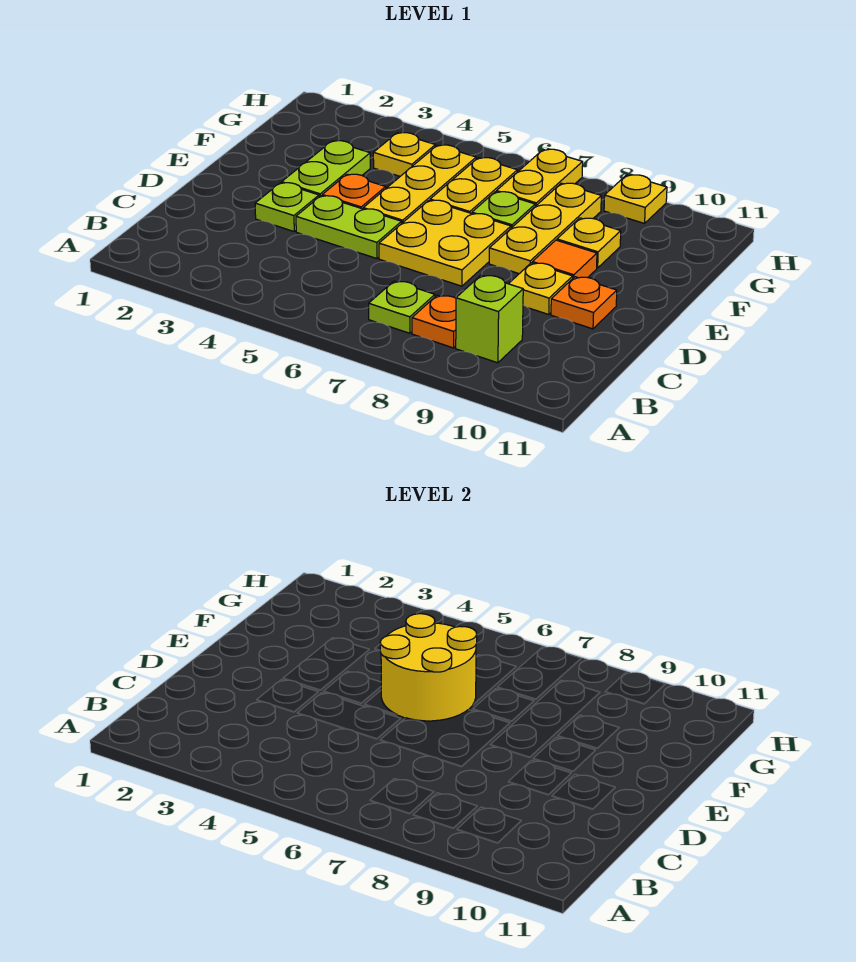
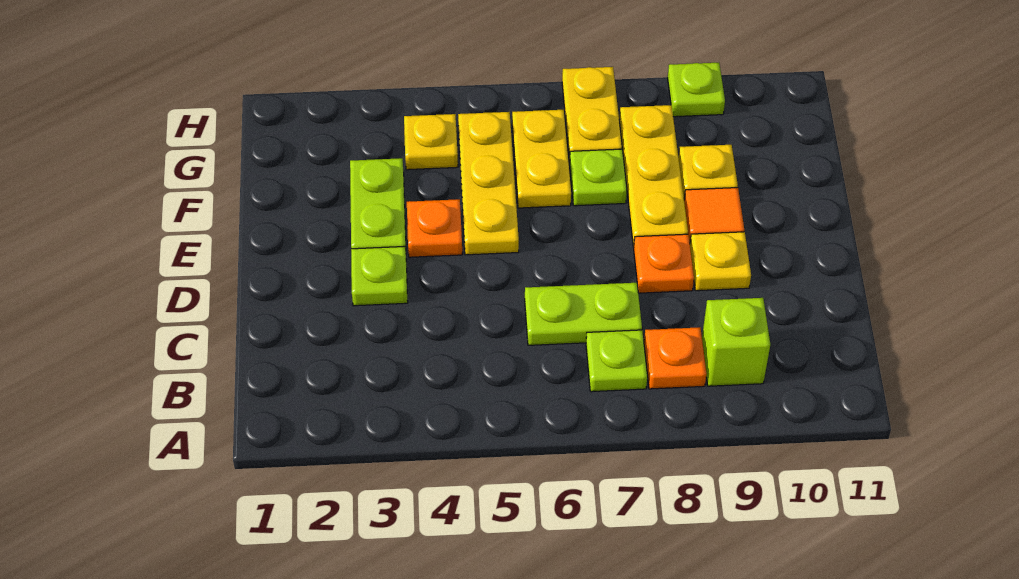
lime 1x2 plate [296,196,402,259] -> lime 1x2 plate moved to [525,283,642,345]
yellow 2x2 plate [379,200,511,286] -> none
orange 1x1 plate [551,277,617,329] -> orange 1x1 plate moved to [634,234,694,293]
yellow 2x2 round brick [380,614,477,721] -> none
yellow 1x1 plate [604,175,667,223] -> lime 1x1 plate [668,63,725,117]

